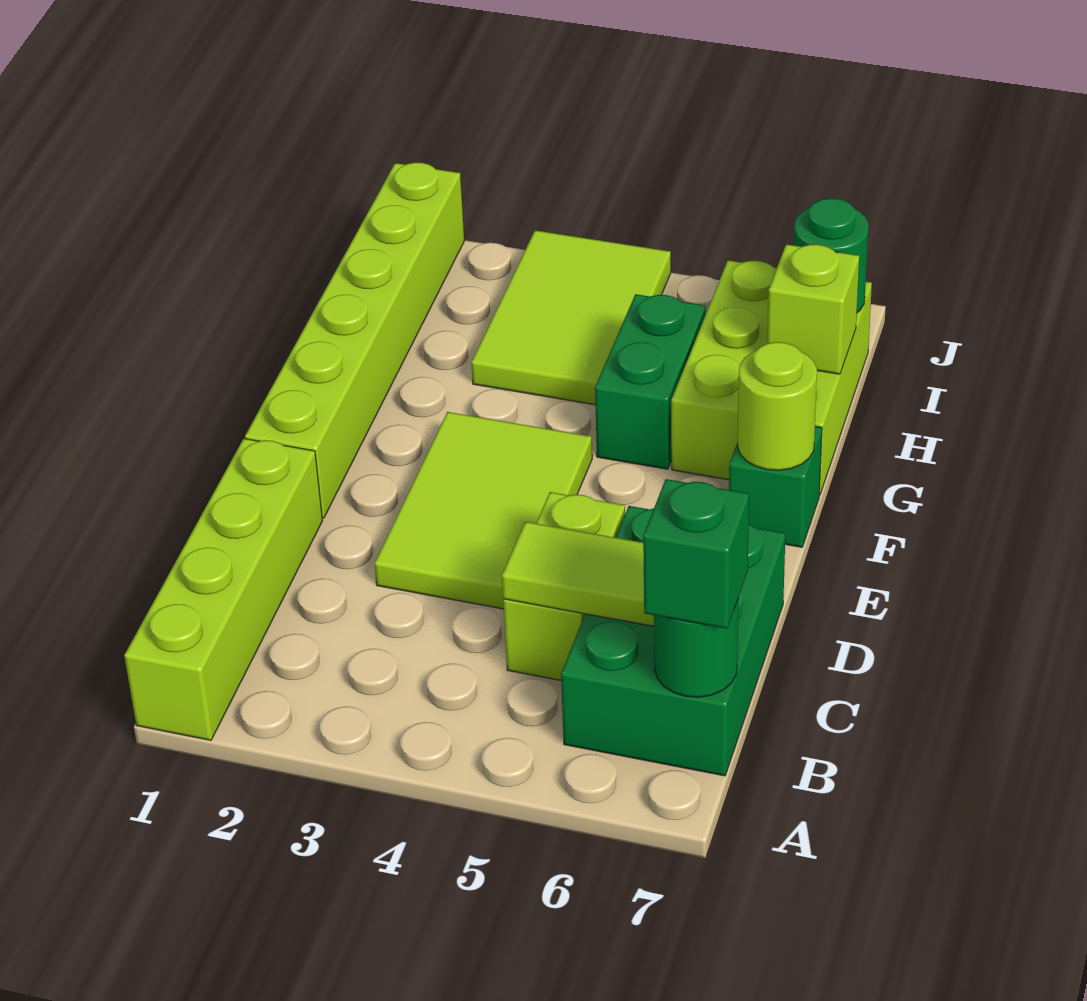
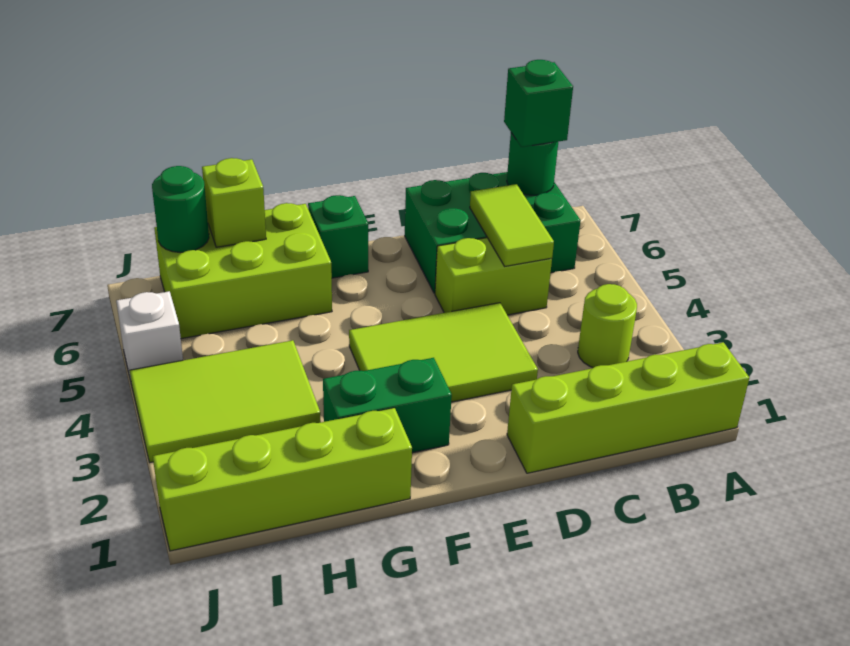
lime 1x6 brick [245,163,464,518] -> lime 1x4 brick [153,408,412,551]
lime 1x1 round brick [738,342,817,470] -> lime 1x1 round brick moved to [578,284,637,368]
green 1x2 brick [595,294,706,469] -> green 1x2 brick moved to [323,358,452,453]
none -> white 1x1 brick [116,291,183,380]

